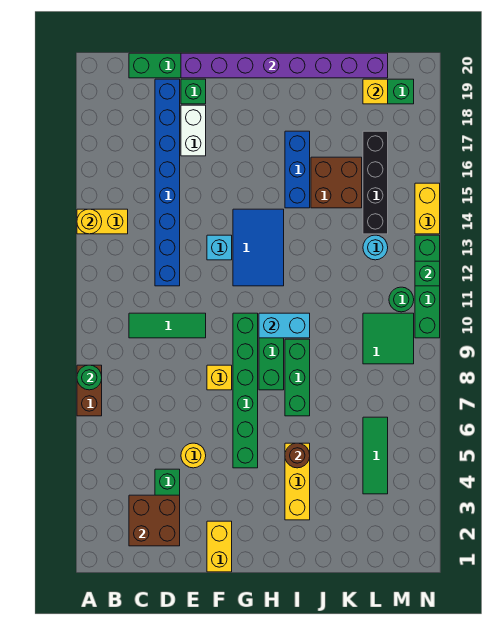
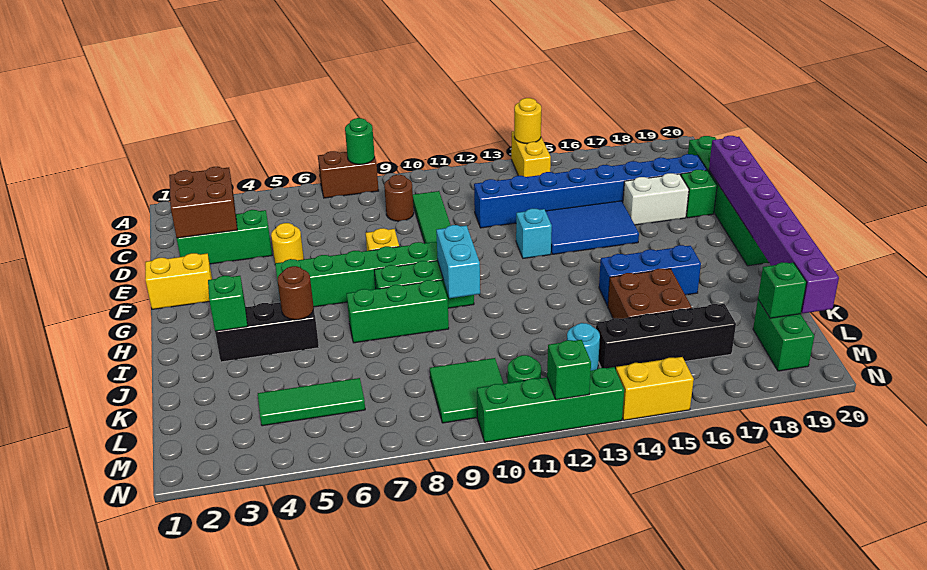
none -> brown 1x1 round brick [384,175,414,221]
blue 2x3 tile [233,209,284,286] -> blue 2x3 tile moved to [546,201,639,254]
yellow 1x3 brick [285,443,310,520] -> black 1x3 brick [215,302,319,362]
none -> green 1x1 brick [208,276,247,331]
yellow 1x1 brick [363,79,388,104] -> green 1x1 brick [758,262,806,318]

